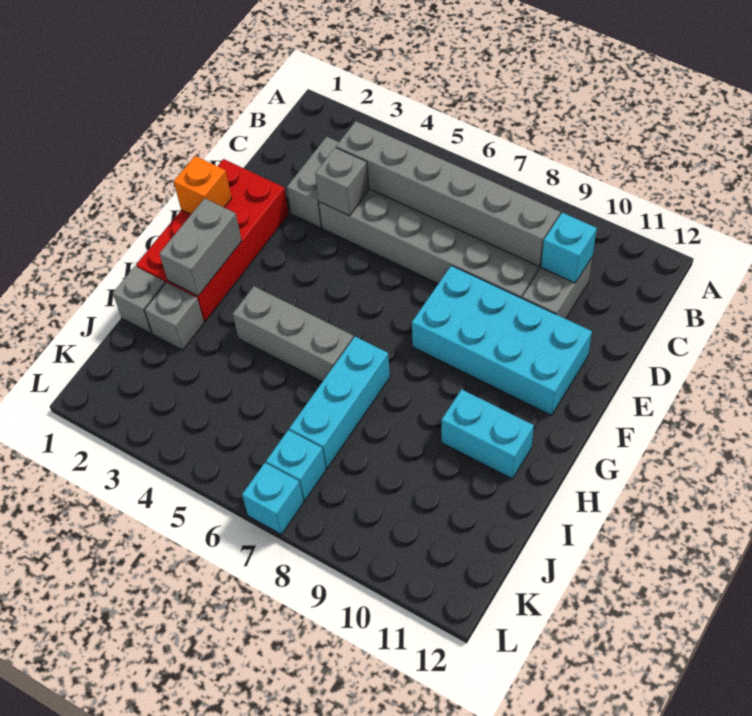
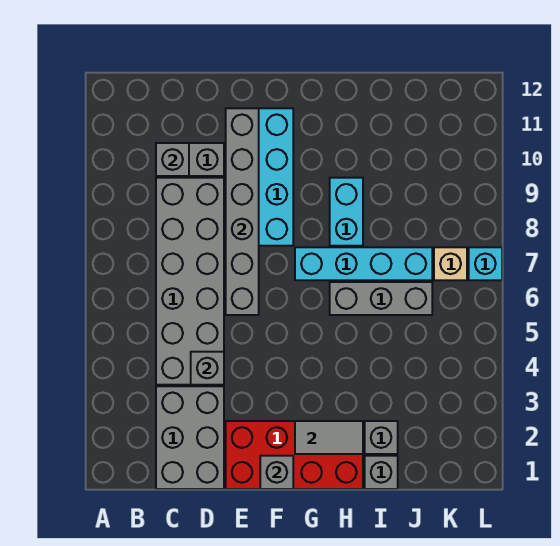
grey 1x2 brick [287,137,339,228] -> grey 2x3 brick [156,386,224,489]
grey 1x6 brick [336,121,560,267] -> grey 1x6 brick moved to [226,108,259,315]
cyan 1x1 brick [541,213,597,283] -> grey 1x1 brick [156,143,189,176]
orange 1x1 brick [174,156,232,214] -> grey 1x1 brick [260,456,293,489]
grey 1x2 brick [159,198,242,296] -> grey 1x2 tile [295,421,363,454]
grey 1x3 brick [233,286,354,382] -> grey 1x3 brick turned to [330,282,432,315]
cyan 1x3 brick [289,337,390,469] -> cyan 1x4 brick [295,247,432,280]
cyan 1x2 brick [442,389,534,479] -> cyan 1x2 brick moved to [330,178,363,246]
cyan 1x1 brick [266,430,326,501] -> tan 1x1 brick [434,247,467,280]

